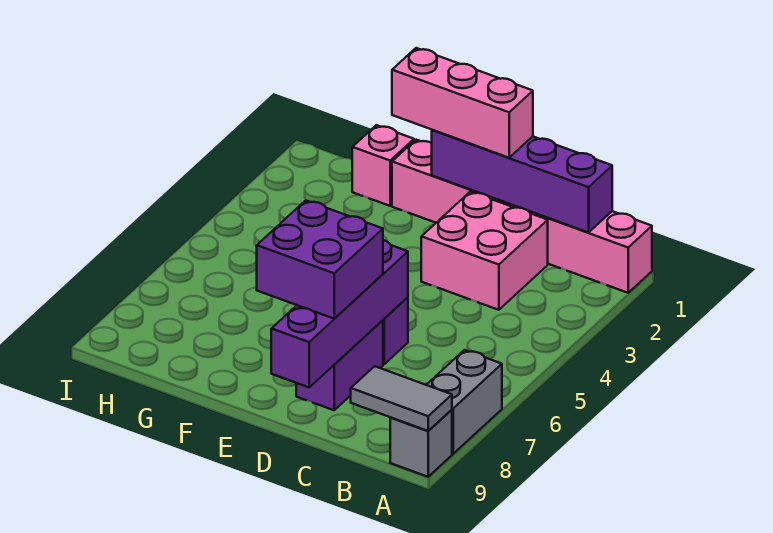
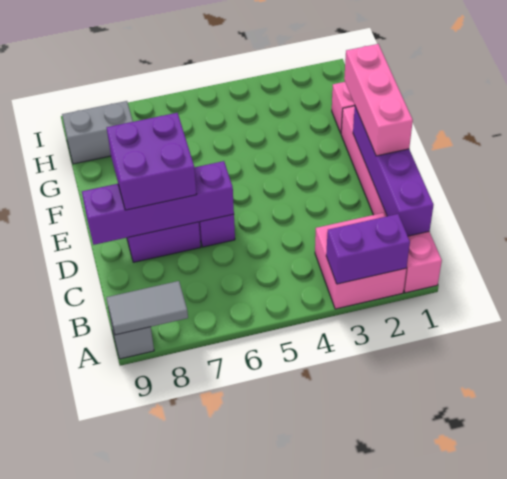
none -> purple 1x2 brick [326,214,410,284]
grey 1x2 brick [427,350,502,454] -> grey 1x2 brick moved to [62,101,133,164]
grey 1x2 tile [351,366,452,431] -> grey 1x2 tile turned to [106,281,188,335]
pink 2x2 brick [421,192,548,310] -> pink 2x2 brick moved to [315,213,406,309]

